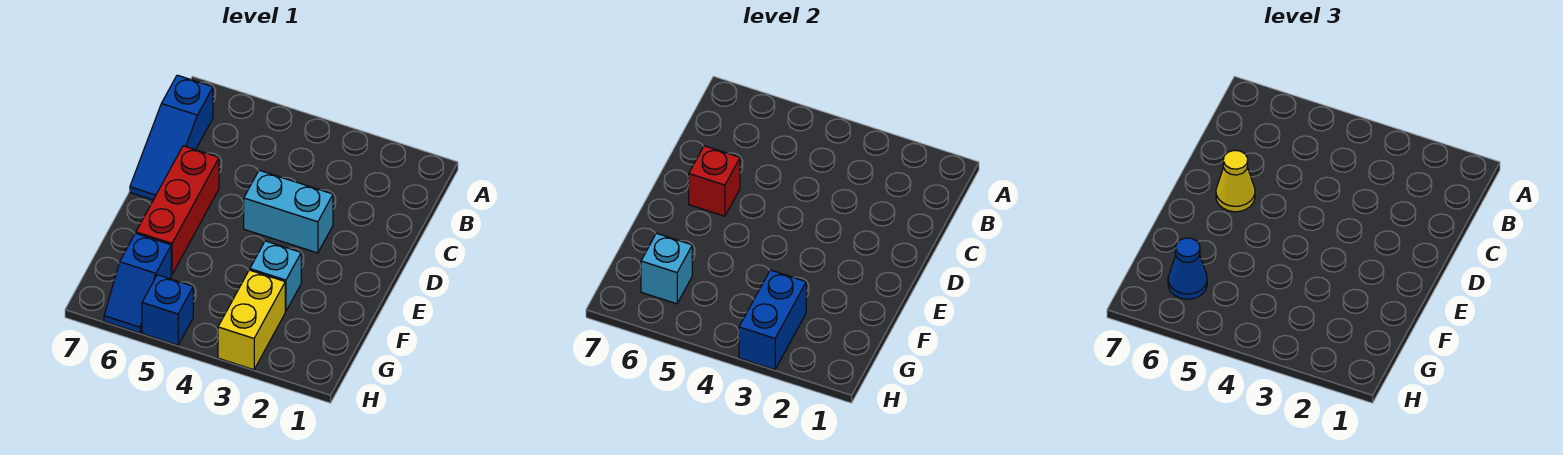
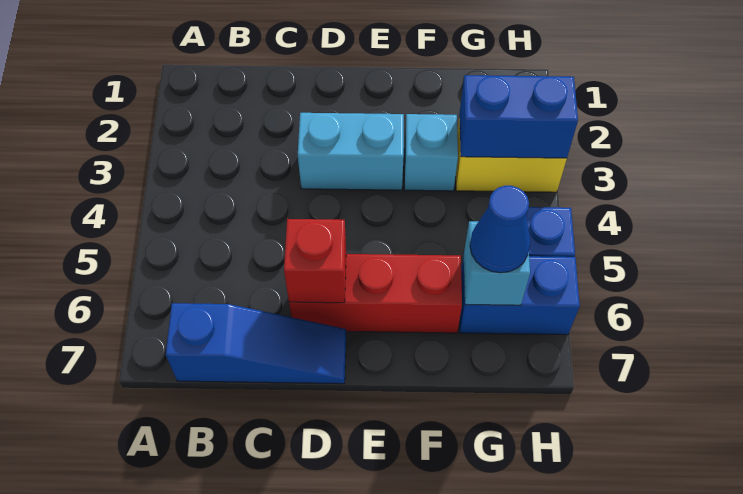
cyan 1x2 brick [244,170,333,253] -> cyan 1x2 brick turned to [298,113,404,190]
yellow 1x1 cone [1216,150,1255,212] -> none
blue 1x2 slope [104,233,171,333] -> blue 1x2 brick [460,256,580,335]

